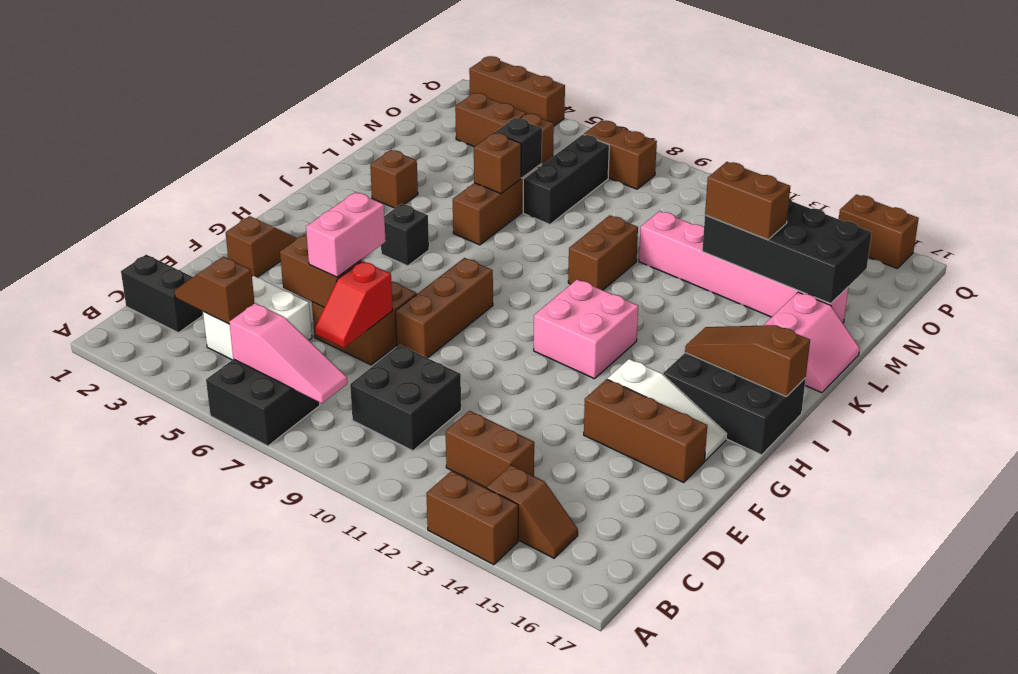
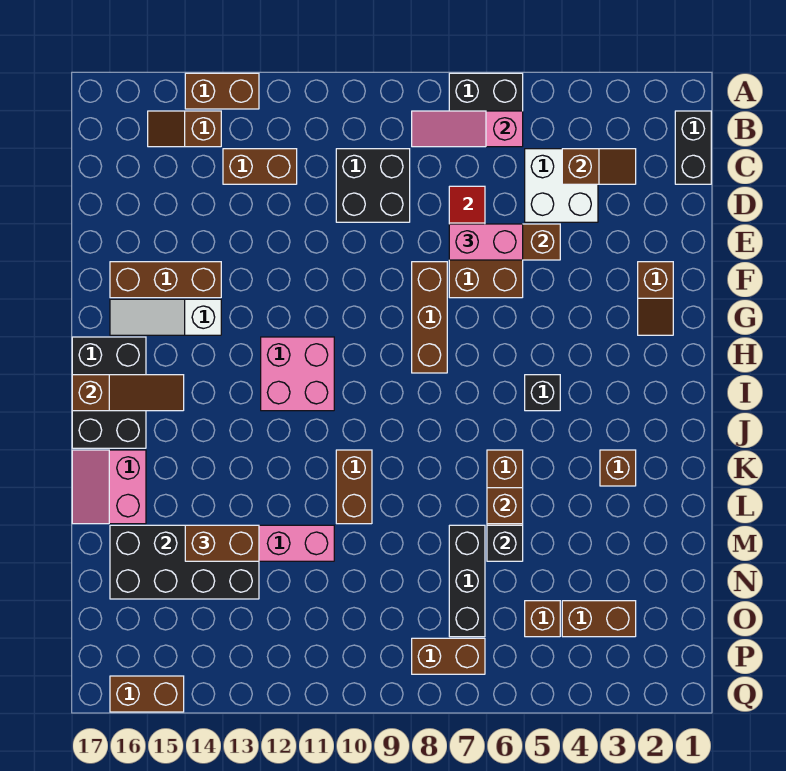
black 1x2 brick [121,255,203,333] -> black 1x2 brick turned to [675,111,711,184]
pink 1x2 brick [306,192,386,277] -> pink 1x2 brick turned to [449,224,523,260]
black 2x3 brick [663,353,806,455] -> black 2x3 brick turned to [72,337,146,448]
brown 1x3 brick [469,56,565,126] -> none

